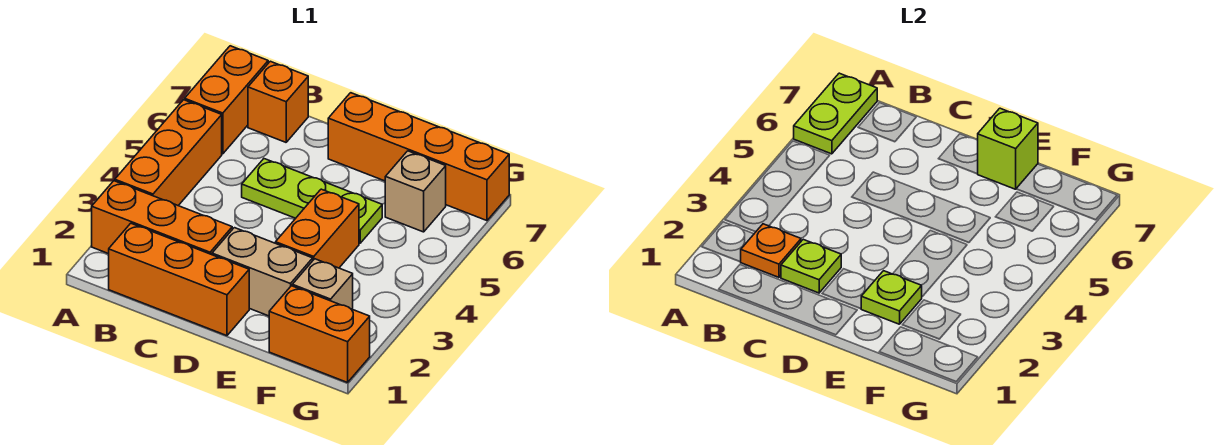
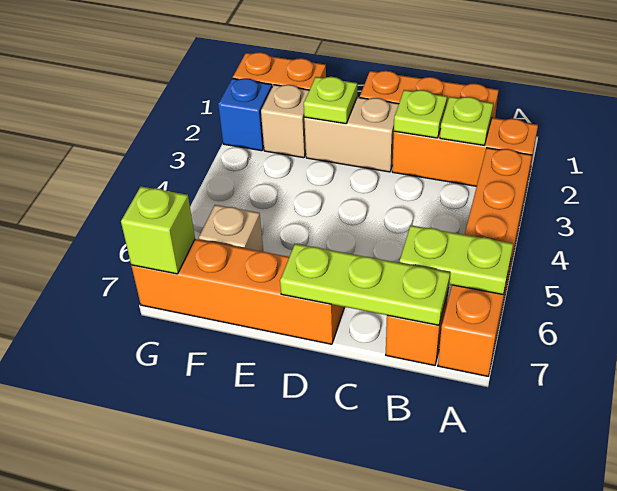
lime 1x2 plate [794,73,877,154] -> lime 1x2 plate turned to [400,225,513,294]
orange 1x1 plate [741,224,801,277] -> lime 1x1 plate [440,97,493,145]
lime 1x3 plate [242,159,382,243] -> lime 1x3 plate moved to [280,244,450,325]
orange 1x2 brick [276,189,359,268] -> none
lime 1x1 brick [978,108,1038,189] -> lime 1x1 brick moved to [121,186,195,274]
none -> blue 1x1 brick [218,78,272,151]

